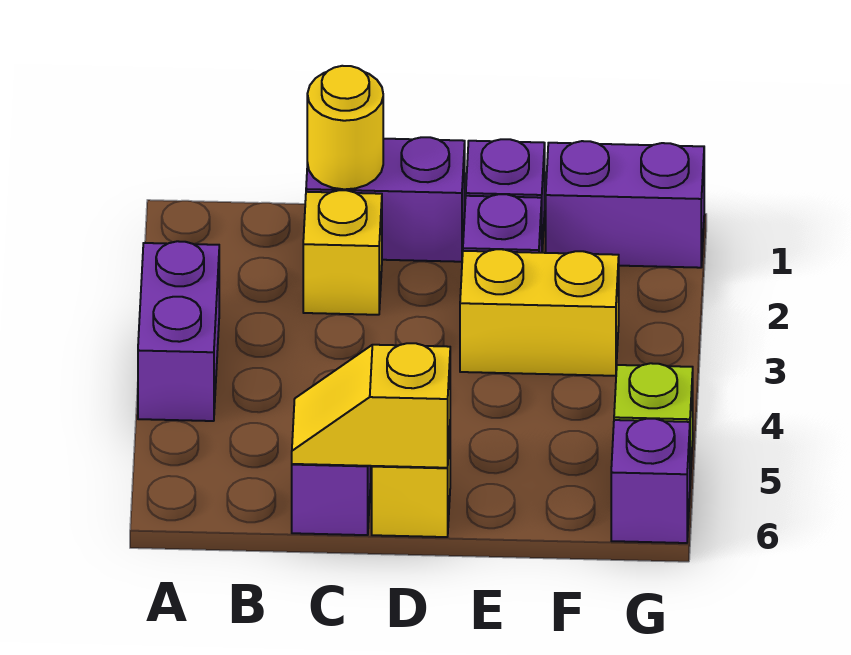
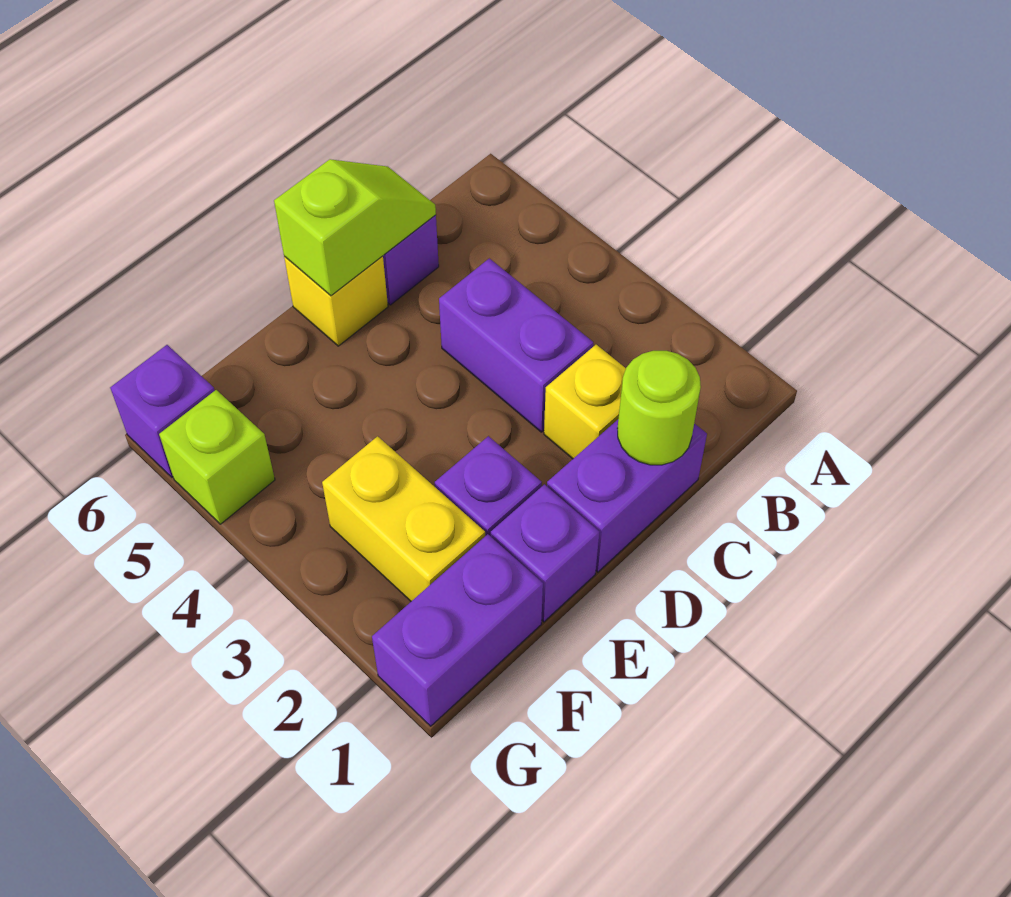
purple 1x2 brick [138,241,219,421] -> purple 1x2 brick moved to [439,258,593,432]
yellow 1x1 round brick [307,66,383,189] -> lime 1x1 round brick [617,351,701,465]
yellow 1x2 slope [292,343,450,468] -> lime 1x2 slope [274,159,436,296]
yellow 1x2 brick [460,249,619,376] -> yellow 1x2 brick turned to [322,436,485,601]

